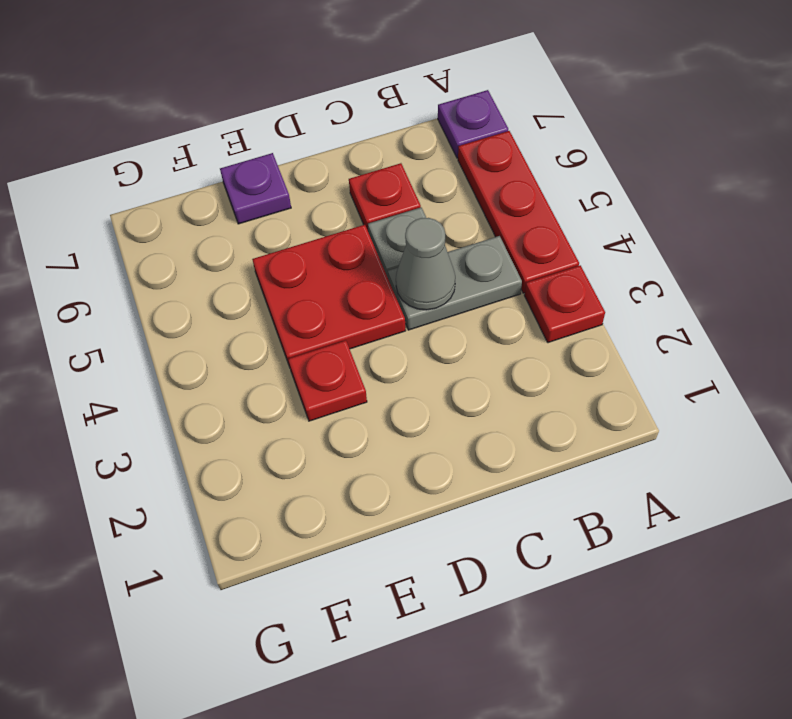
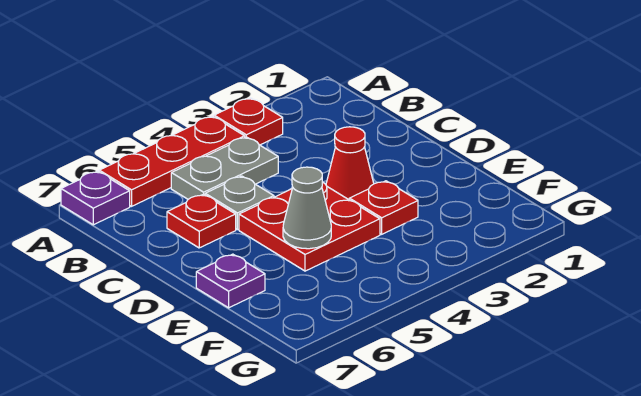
grey 1x2 plate [388,236,522,330] -> grey 1x2 plate turned to [171,137,278,199]
grey 1x1 cone [396,218,455,310] -> grey 1x1 cone moved to [283,167,331,249]
none -> red 1x1 cone [326,127,374,200]

